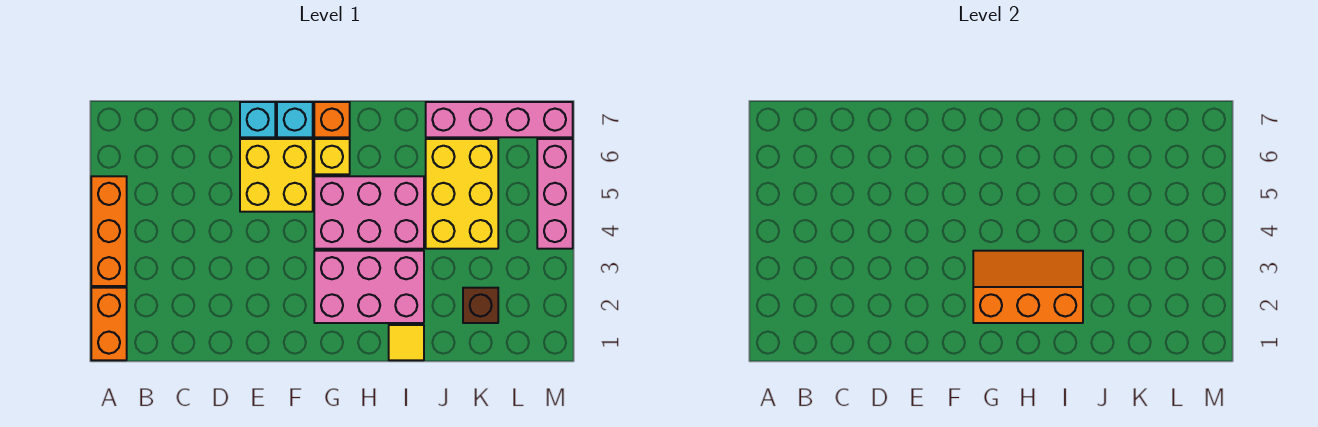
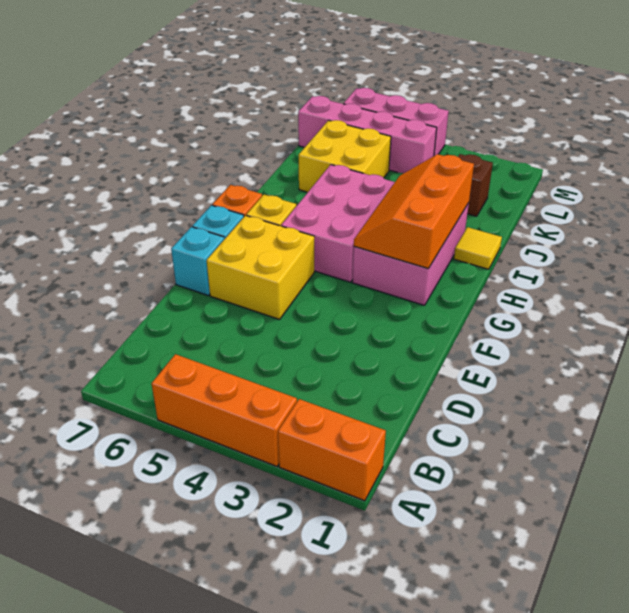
yellow 2x3 brick [426,139,498,249] -> yellow 2x2 brick [298,120,391,192]
pink 1x4 brick [426,102,573,137] -> pink 1x4 brick turned to [298,96,437,173]

